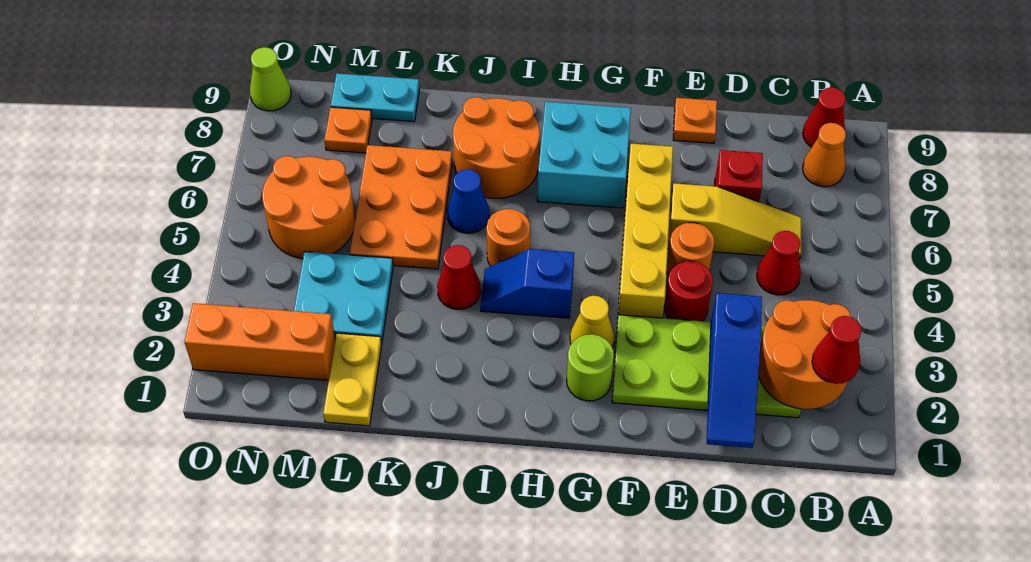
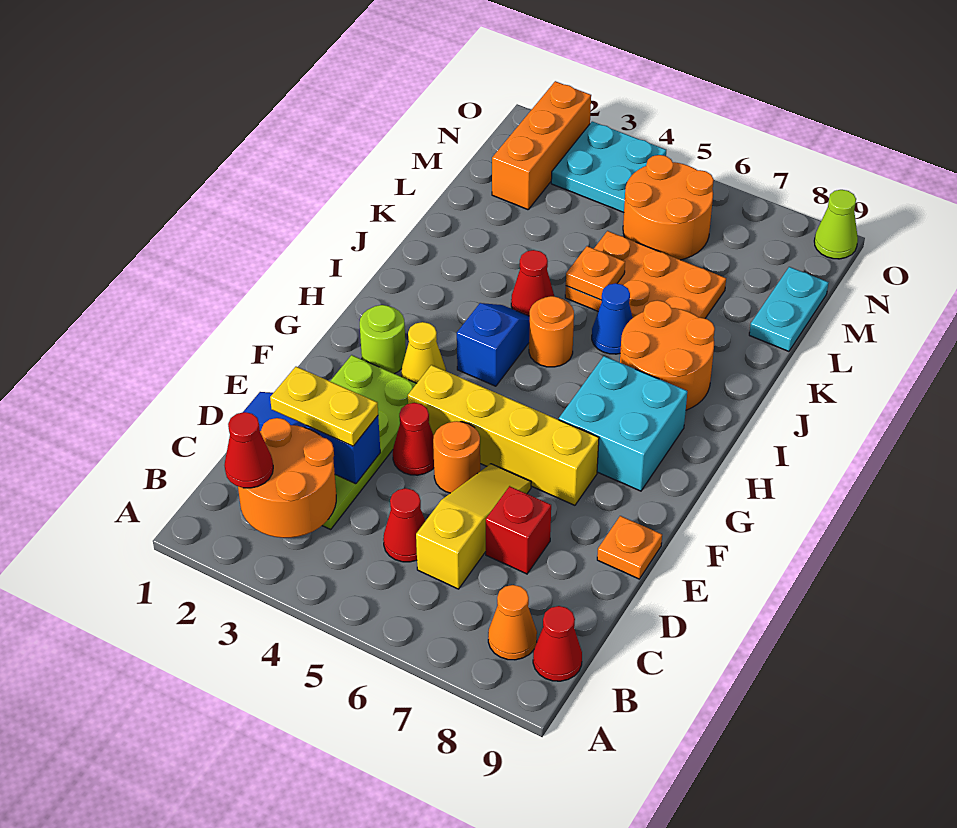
yellow 1x3 slope [668,183,801,259] -> yellow 1x3 slope turned to [416,464,531,589]
red 1x1 round brick [664,261,713,321] -> red 1x1 cone [393,403,434,475]
yellow 1x2 plate [323,333,382,426] -> yellow 1x2 plate moved to [270,367,378,446]
cyan 2x2 plate [294,252,393,344] -> cyan 2x2 plate moved to [551,121,666,212]
orange 1x1 plate [324,107,372,153] -> orange 1x1 plate moved to [566,246,625,300]

